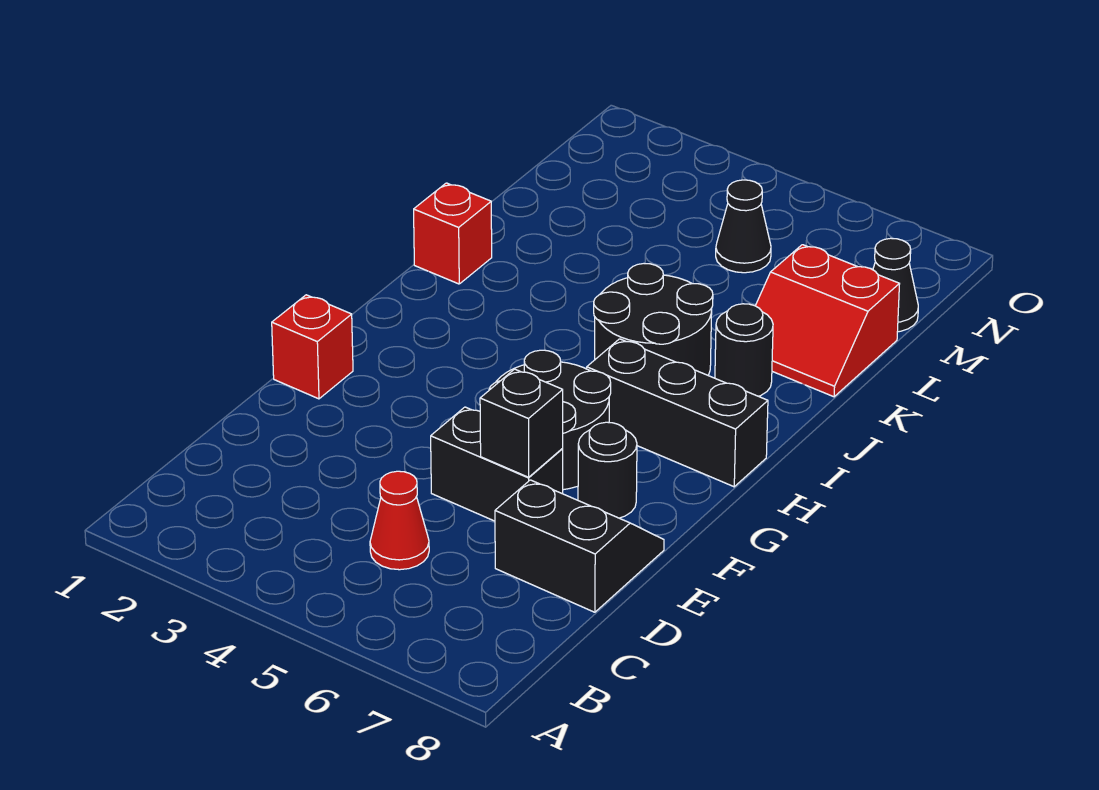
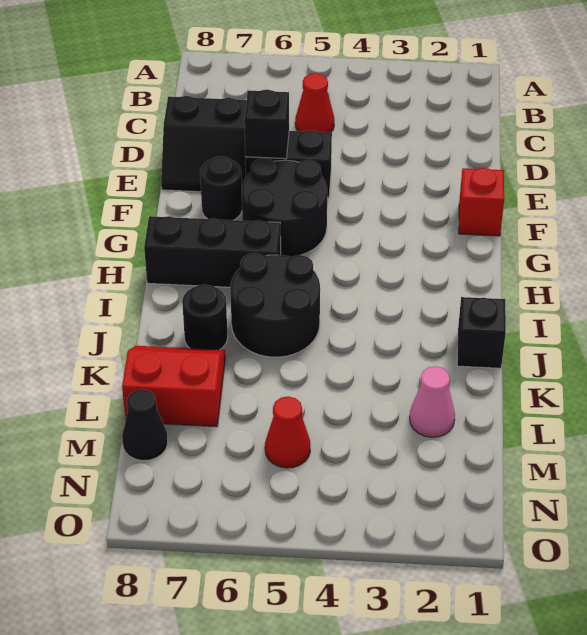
red 1x1 brick [414,183,492,284] -> black 1x1 brick [457,297,506,368]
none -> pink 1x1 cone [410,366,455,437]
black 1x1 cone [716,180,771,273] -> red 1x1 cone [265,396,311,468]

